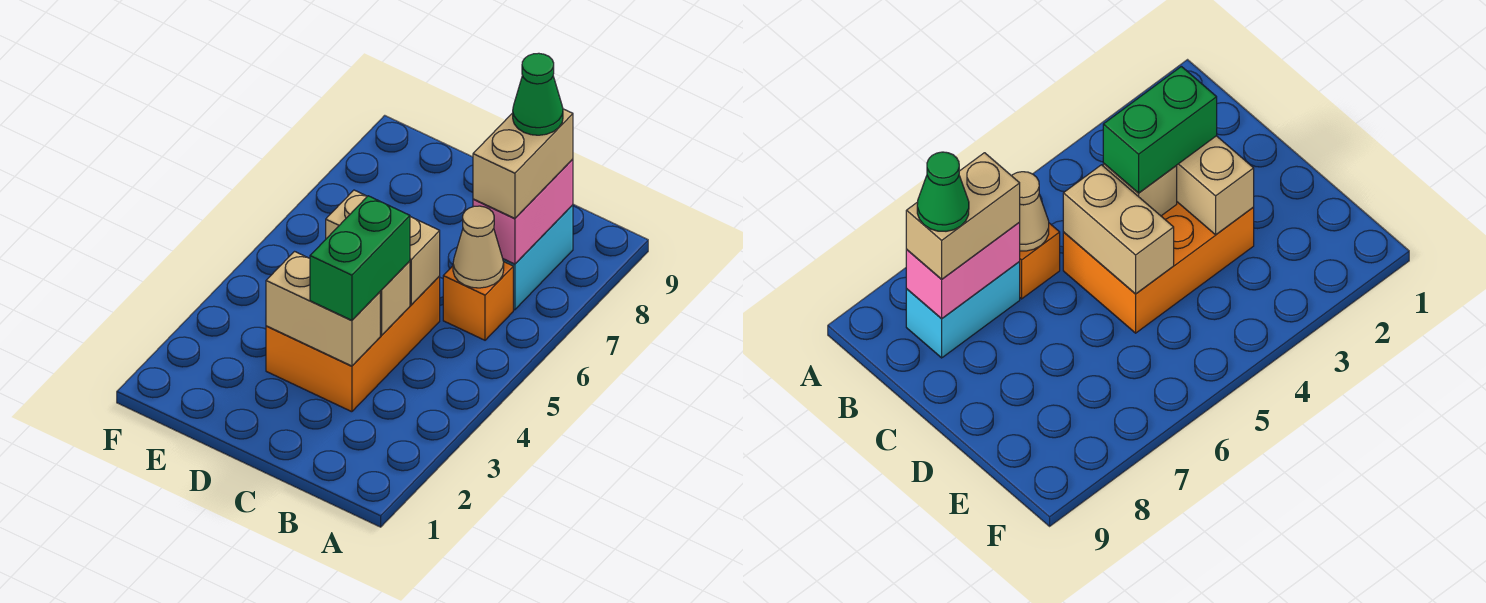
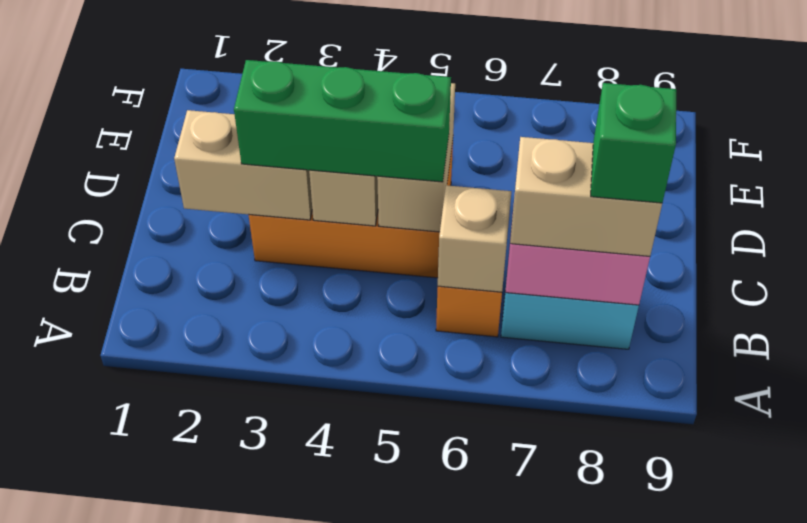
tan 1x1 cone [453,206,504,288] -> tan 1x1 brick [438,185,511,292]
green 1x1 cone [513,53,563,135] -> green 1x1 brick [591,83,676,203]
tan 1x2 brick [266,252,380,366] -> tan 1x2 brick turned to [174,110,312,220]
green 1x2 brick [310,196,410,321] -> green 1x3 brick [234,60,451,182]

